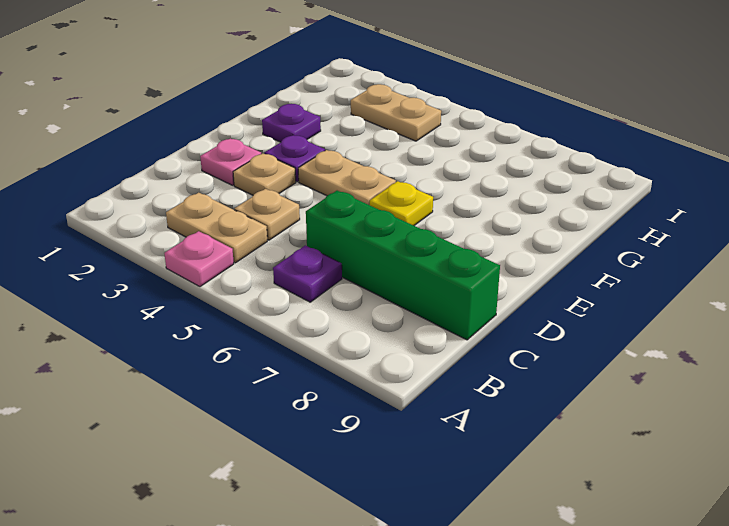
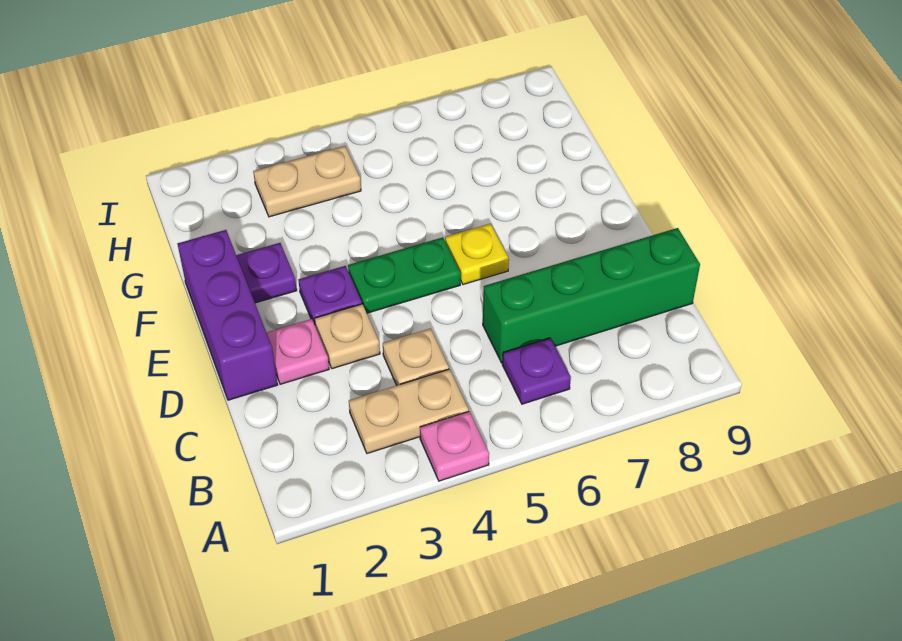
none -> purple 1x3 brick [178,230,278,400]
tan 1x2 plate [298,150,396,205] -> green 1x2 plate [348,237,461,313]

